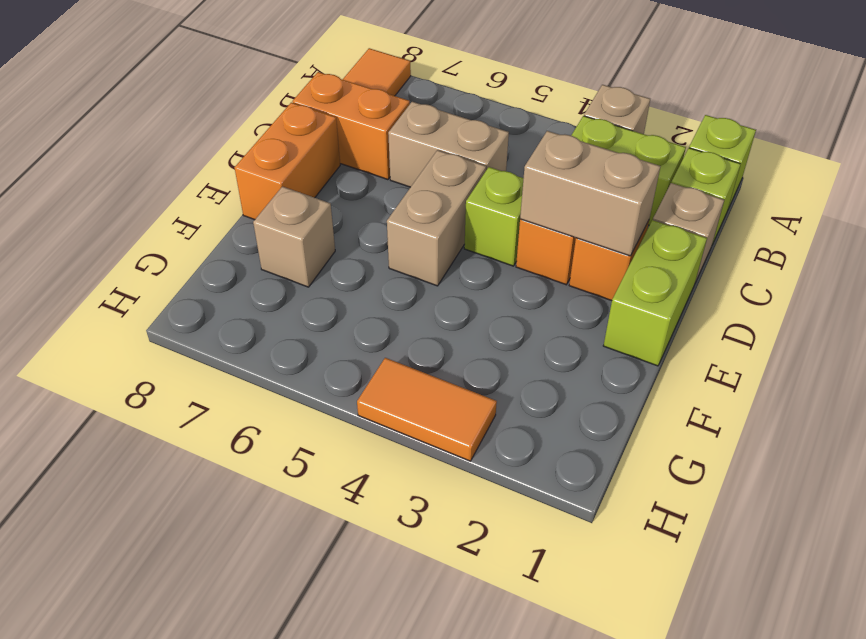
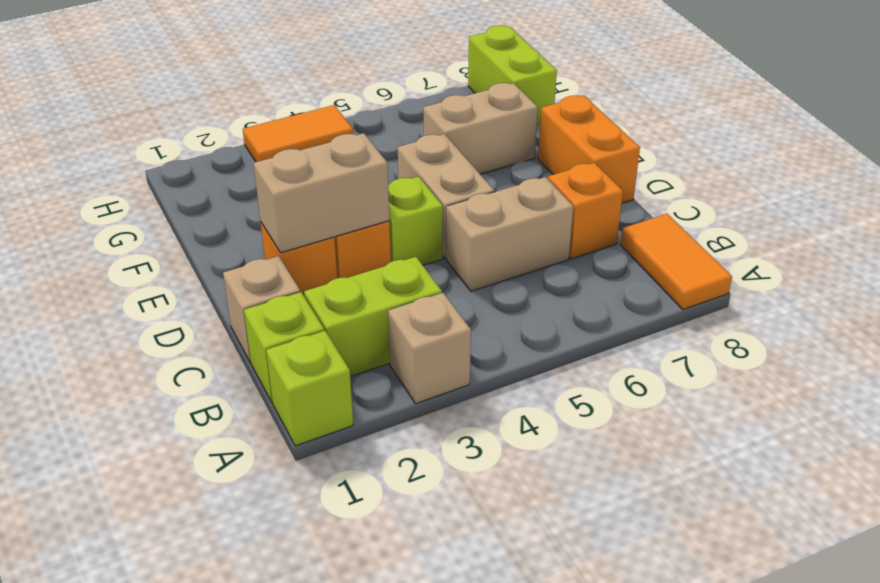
orange 1x2 brick [292,72,410,180] -> orange 1x1 brick [548,163,623,259]
lime 1x2 brick [603,220,707,366] -> lime 1x2 brick moved to [468,25,557,124]
tan 1x1 brick [253,187,335,287] -> tan 1x2 brick [423,83,538,174]

